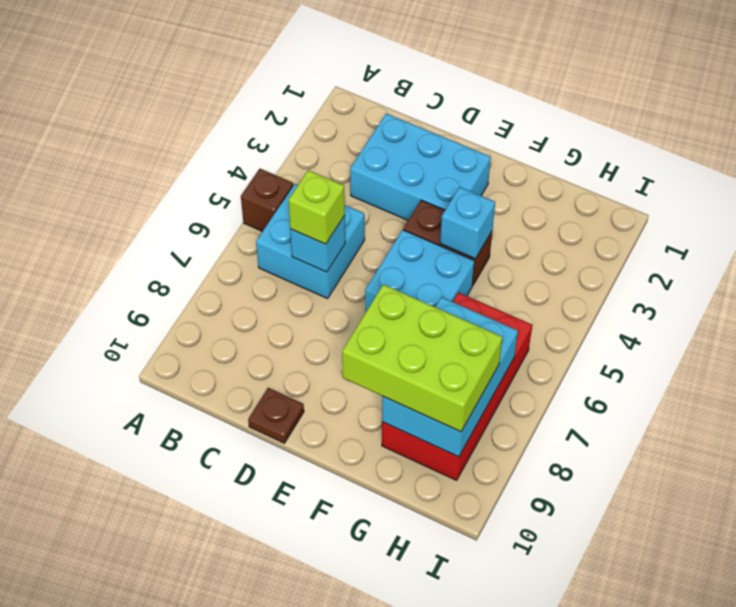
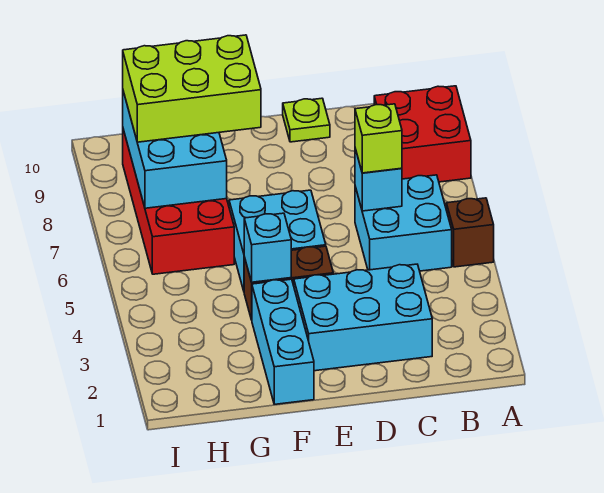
none -> red 2x2 brick [374,86,471,182]
brown 1x1 plate [248,388,304,443] -> lime 1x1 plate [283,98,330,142]
none -> cyan 1x3 brick [252,279,314,404]

